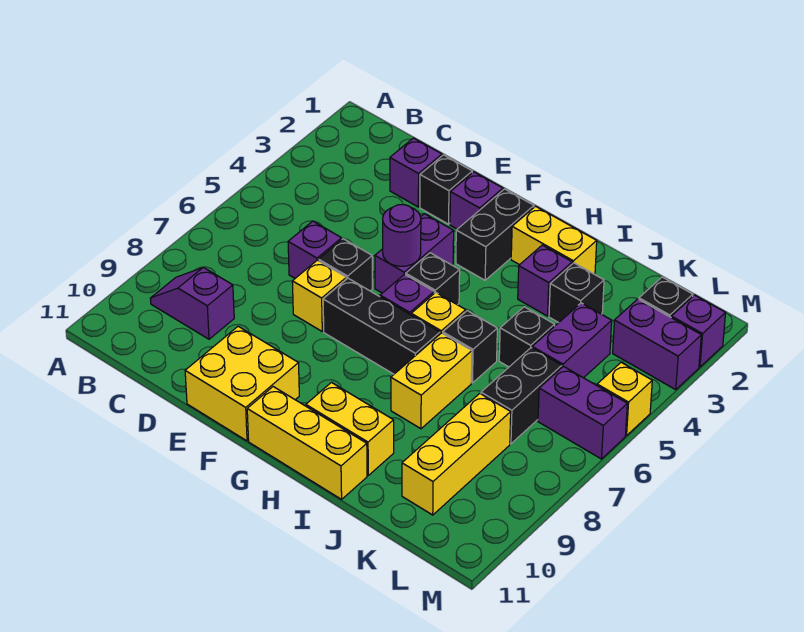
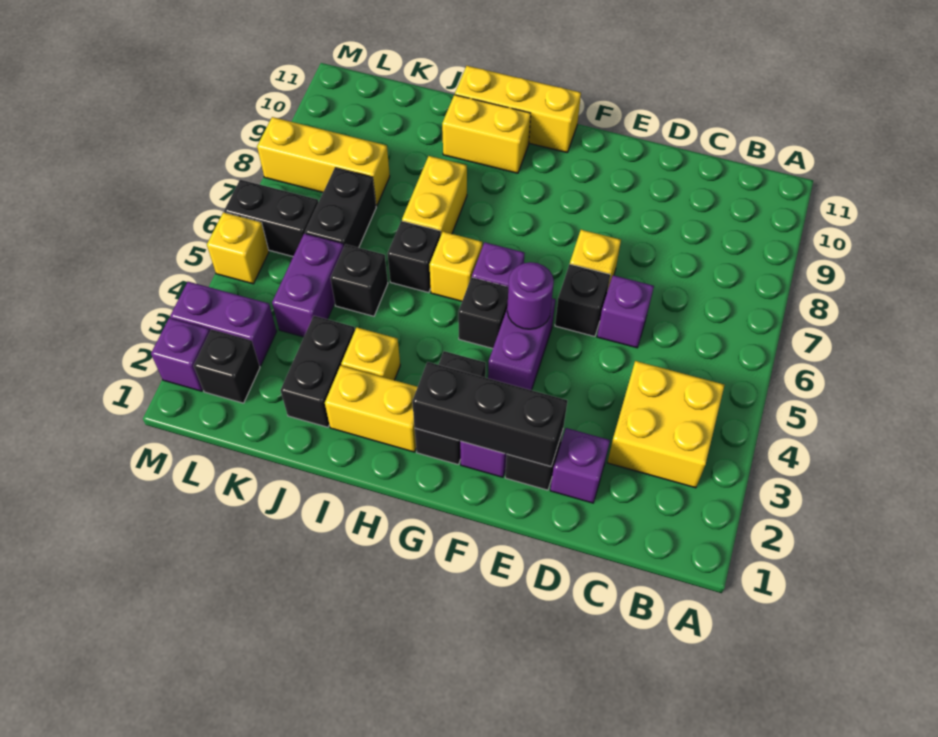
purple 1x2 slope [150,267,234,339] -> none
yellow 2x2 brick [185,326,299,441] -> yellow 2x2 brick moved to [607,361,724,488]
black 1x3 brick [323,278,440,374] -> black 1x3 brick moved to [412,362,568,467]
purple 1x1 brick [518,245,572,316] -> yellow 1x1 brick [341,328,400,380]
black 1x1 brick [549,263,604,323] -> black 1x2 brick [281,316,355,427]
yellow 1x3 brick [402,394,511,515] -> yellow 1x3 brick turned to [257,117,390,206]
purple 1x2 brick [538,366,627,459] -> black 1x2 brick [224,180,318,257]

